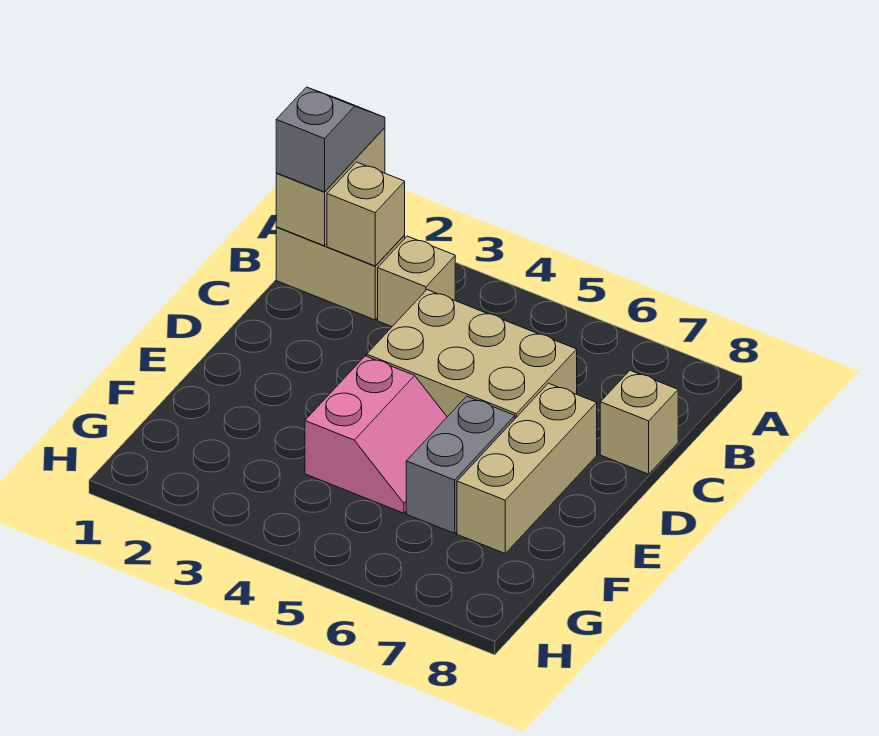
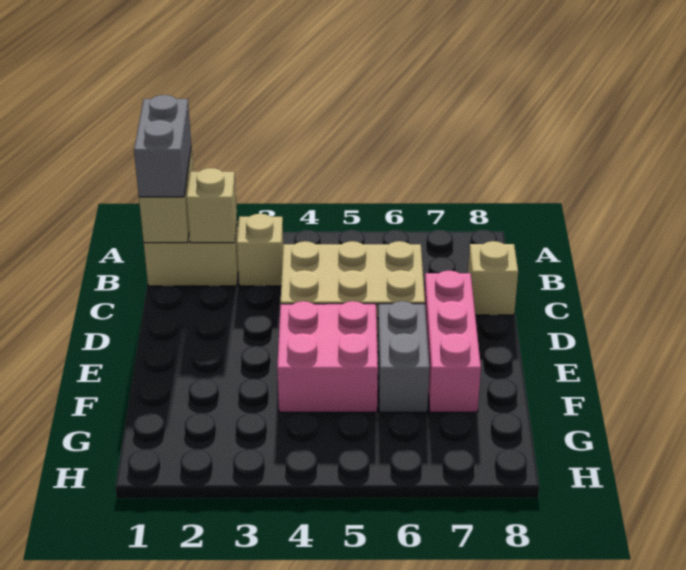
grey 1x2 slope [276,87,385,192] -> grey 1x2 brick [134,95,191,197]
tan 1x3 brick [457,383,597,553] -> pink 1x3 brick [424,271,481,412]
pink 2x2 slope [305,356,447,513] -> pink 2x2 brick [277,301,378,412]

